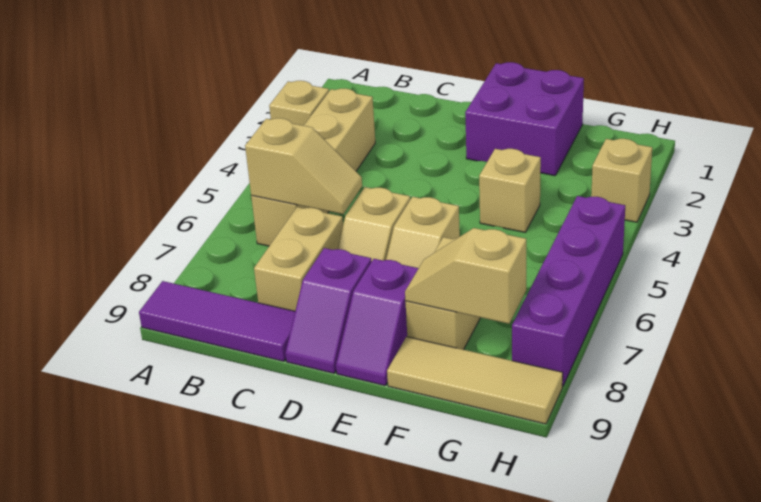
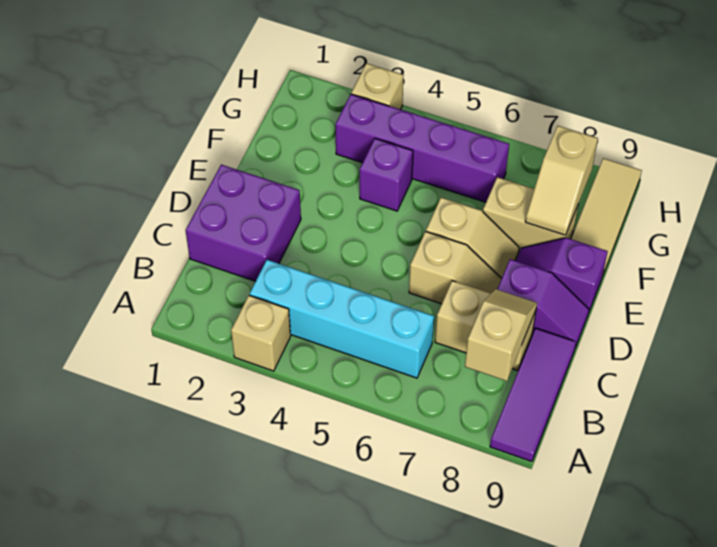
tan 1x4 brick [251,89,375,246] -> cyan 1x4 brick [250,260,434,378]
tan 1x2 slope [245,118,362,214] -> tan 1x2 slope moved to [465,289,537,381]
purple 2x2 brick [465,62,584,176] -> purple 2x2 brick moved to [186,165,301,281]
purple 1x2 slope [336,259,419,386] -> purple 1x2 slope turned to [516,238,608,311]
tan 1x1 brick [479,149,541,232] -> purple 1x1 brick [360,138,413,211]
purple 1x4 brick [512,196,625,386] -> purple 1x4 brick moved to [335,94,509,202]

